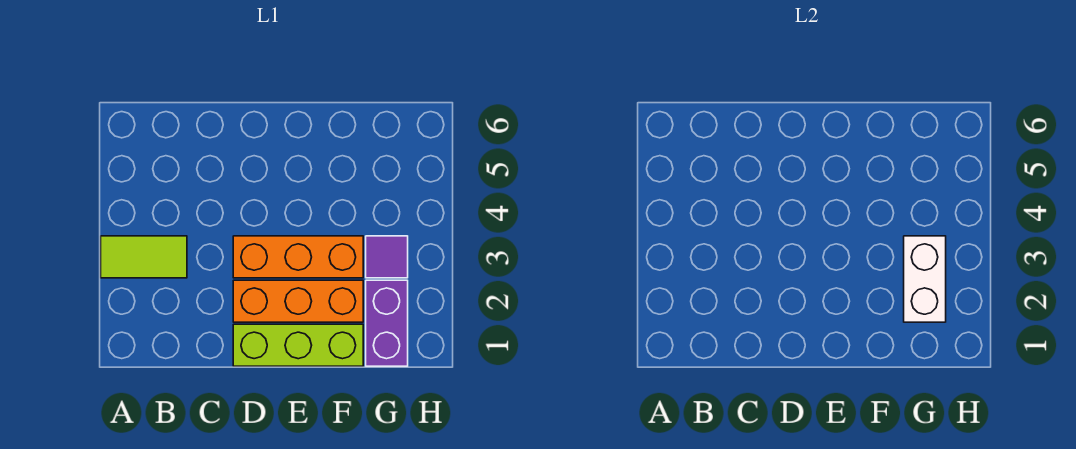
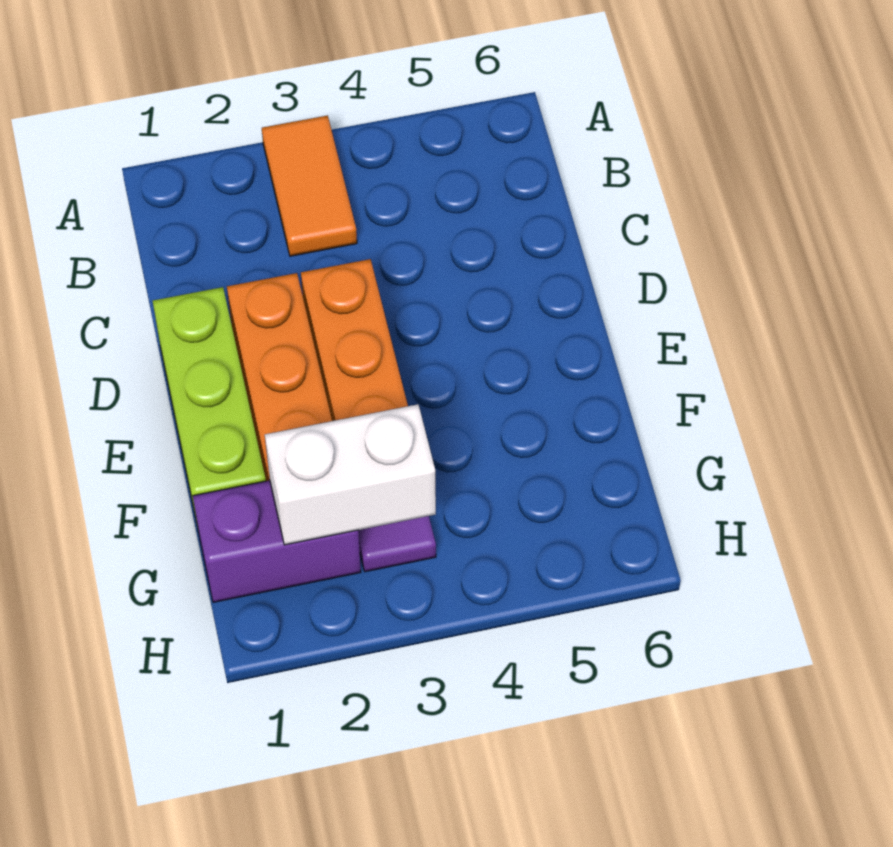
lime 1x2 tile [101,236,187,278] -> orange 1x2 tile [262,116,357,256]

